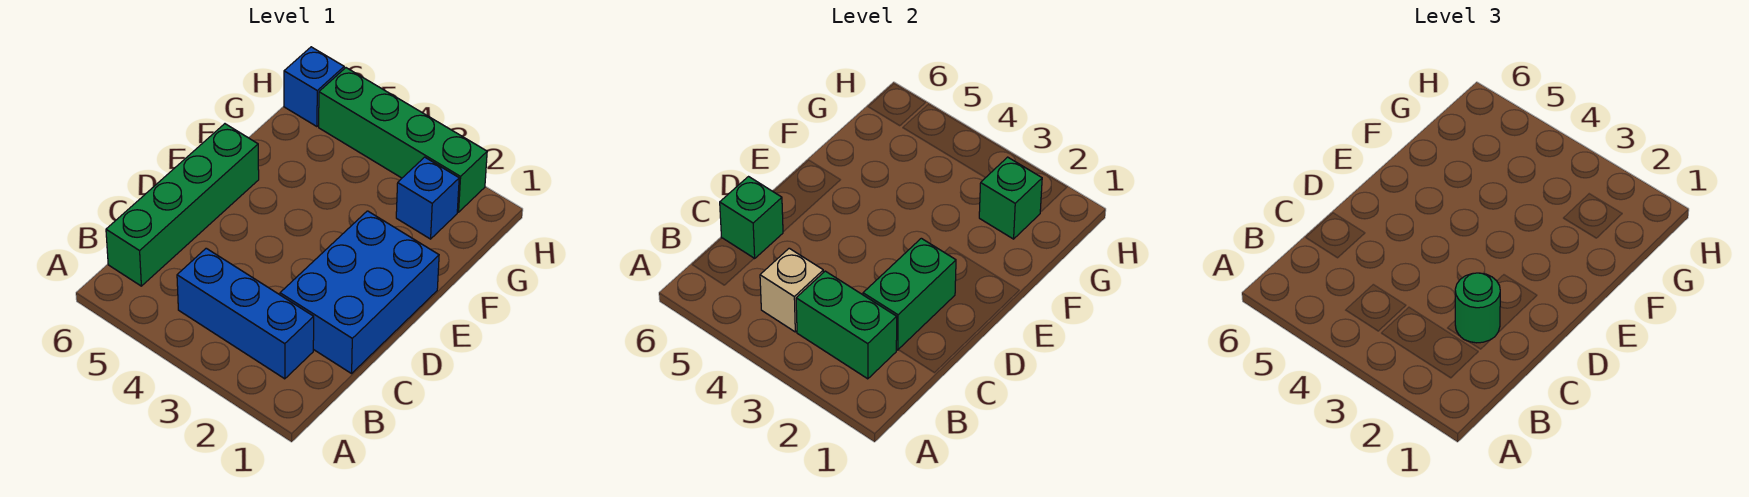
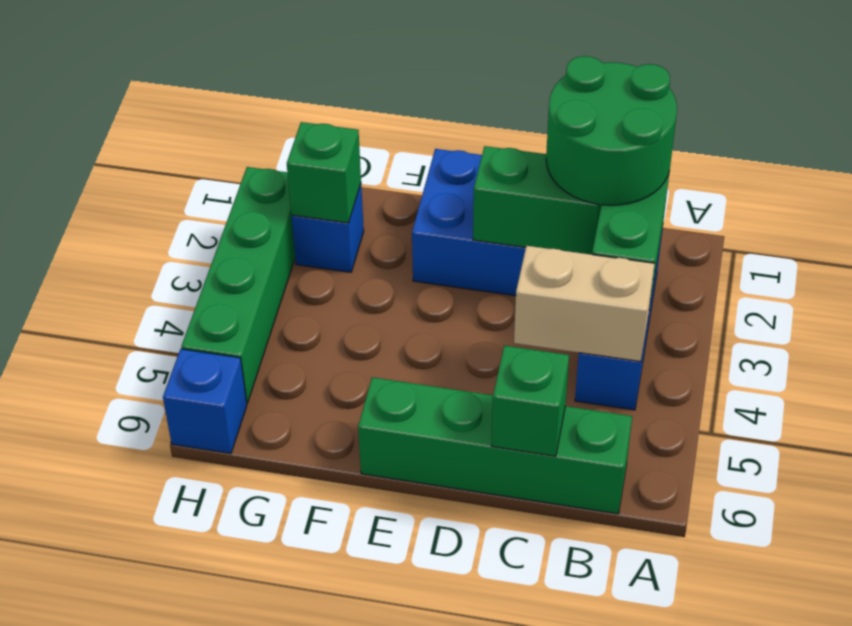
tan 1x1 brick [760,248,823,332] -> tan 1x2 brick [514,246,655,362]
green 1x1 round brick [1455,273,1500,343] -> green 2x2 round brick [546,56,677,205]

